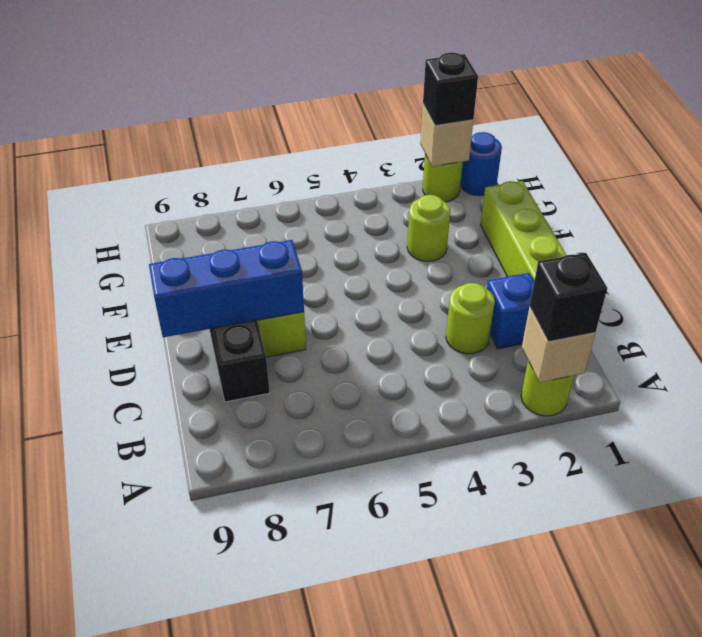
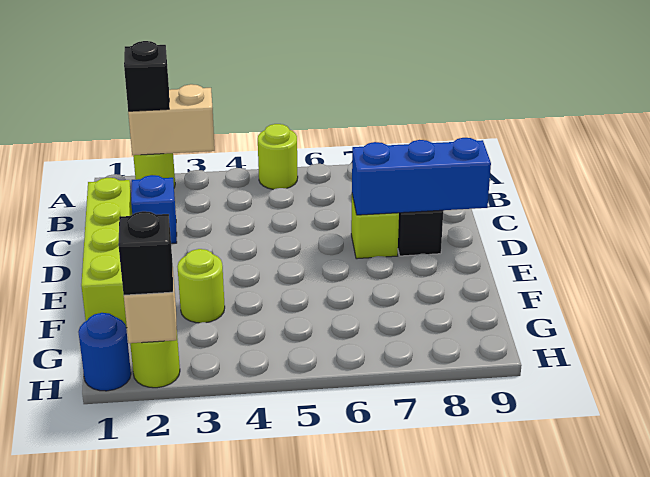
tan 1x1 brick [522,307,595,383] -> tan 1x2 brick [128,84,215,155]
lime 1x1 round brick [446,283,495,354] -> lime 1x1 round brick moved to [258,124,298,189]

